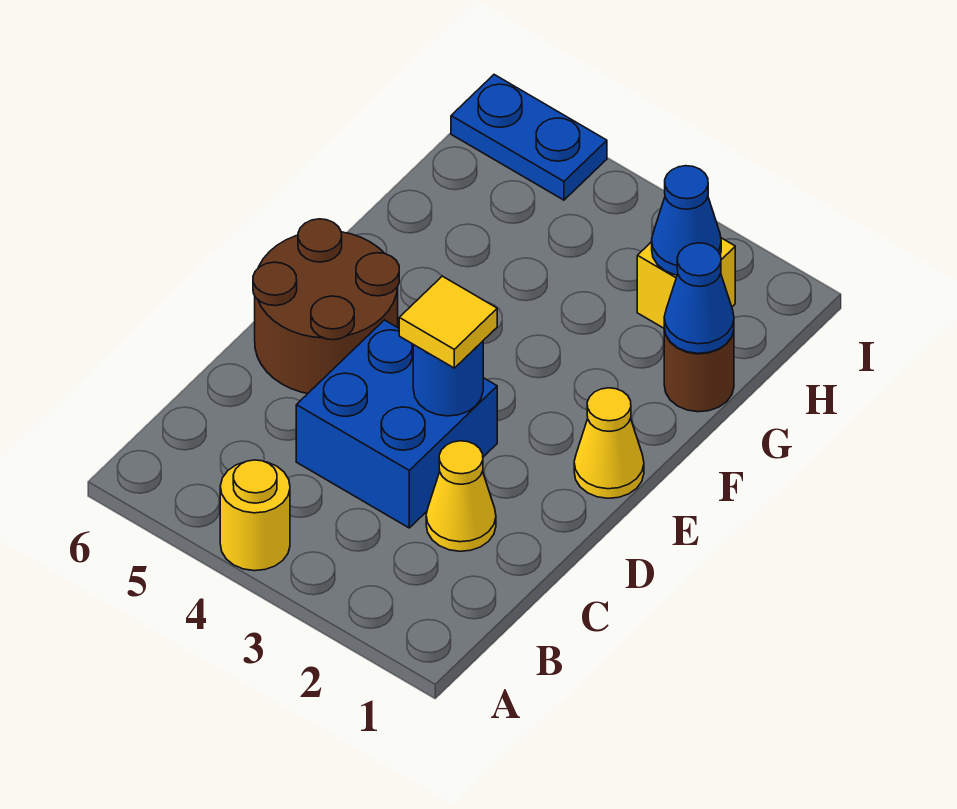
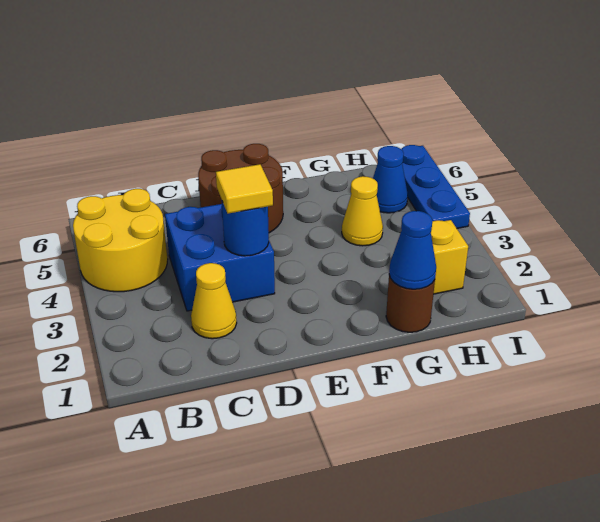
yellow 1x1 round brick [220,460,290,571] -> yellow 2x2 round brick [73,189,168,292]
yellow 1x1 cone [574,388,644,498] -> yellow 1x1 cone moved to [342,176,383,246]
blue 1x1 cone [652,166,721,275] -> blue 1x1 cone moved to [373,146,408,213]
blue 1x2 plate [451,75,607,200] -> blue 1x3 plate [401,145,470,228]

